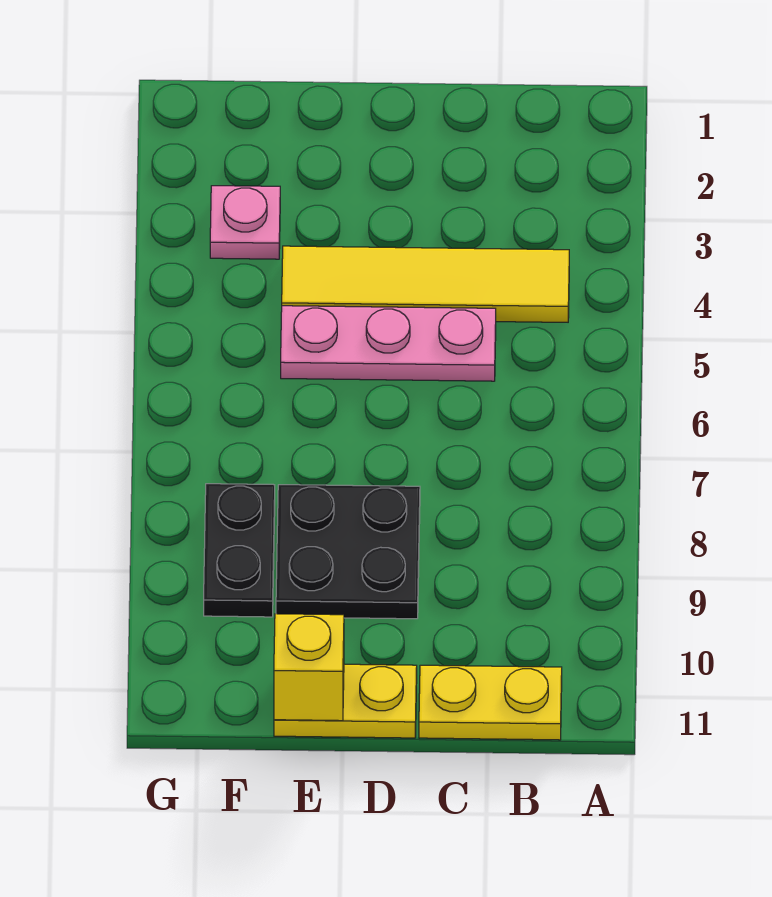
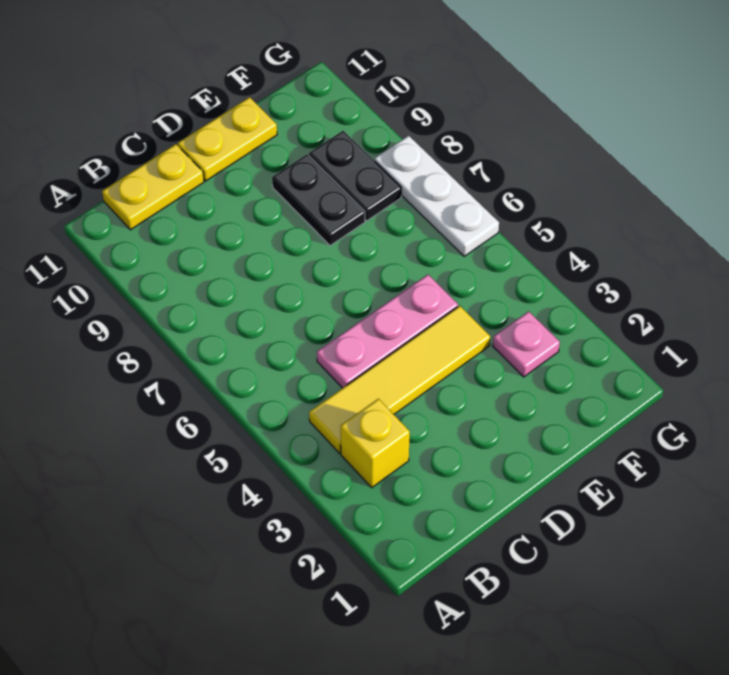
black 2x2 plate [276,485,420,619] -> black 1x2 plate [272,154,365,246]
yellow 1x1 brick [274,614,344,721] -> yellow 1x1 brick moved to [341,399,410,487]
none -> white 1x3 plate [375,136,499,256]

